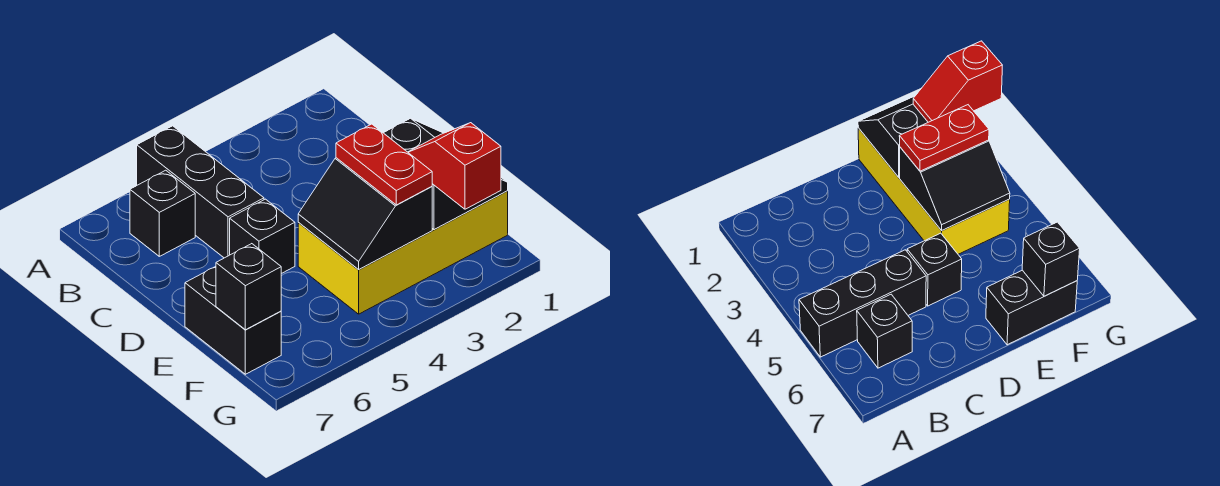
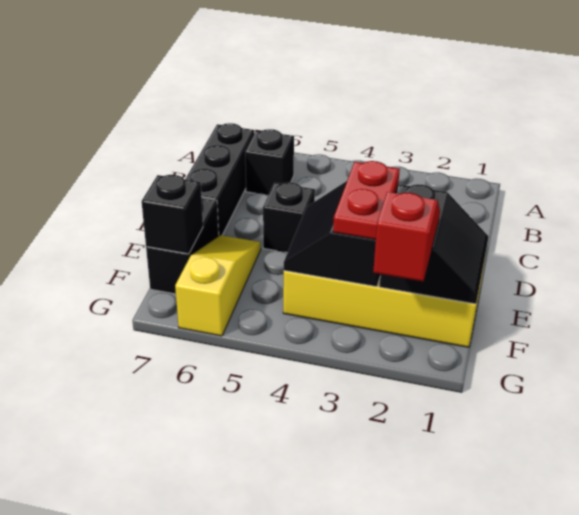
black 1x3 brick [137,126,264,258] -> black 1x3 brick moved to [185,123,254,236]
none -> yellow 1x3 slope [175,235,261,336]

